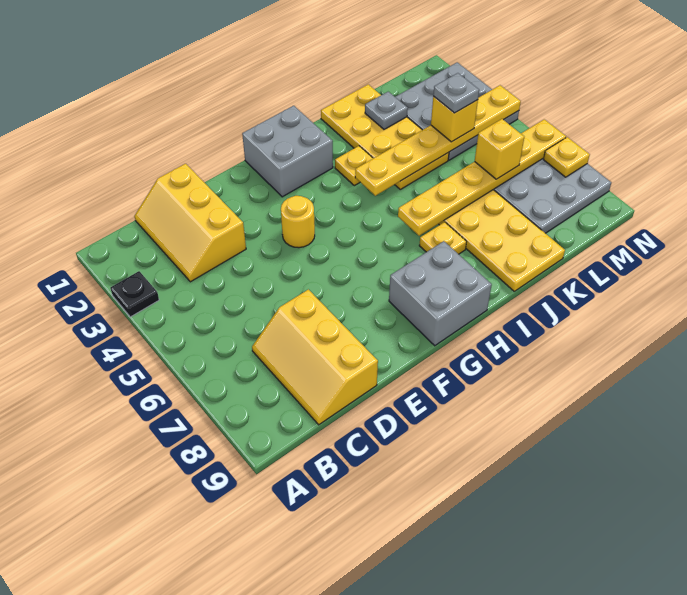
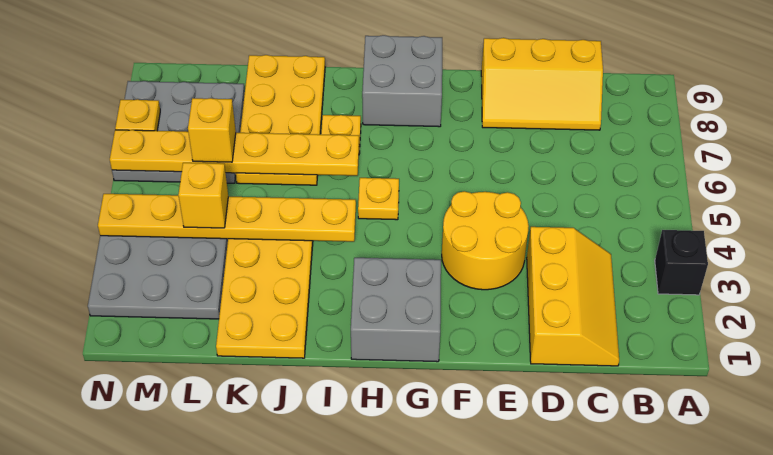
black 1x1 plate [110,271,159,317] -> black 1x1 brick [655,230,708,295]
yellow 2x3 slope [252,289,378,425] -> yellow 2x3 slope turned to [481,38,603,130]
yellow 1x1 round brick [281,196,315,248] -> yellow 2x2 round brick [442,191,529,290]
yellow 1x1 plate [335,146,373,186] -> yellow 1x1 plate moved to [358,178,399,220]
grey 1x1 plate [365,92,408,129] -> none
grey 1x1 plate [433,73,479,113] -> none

